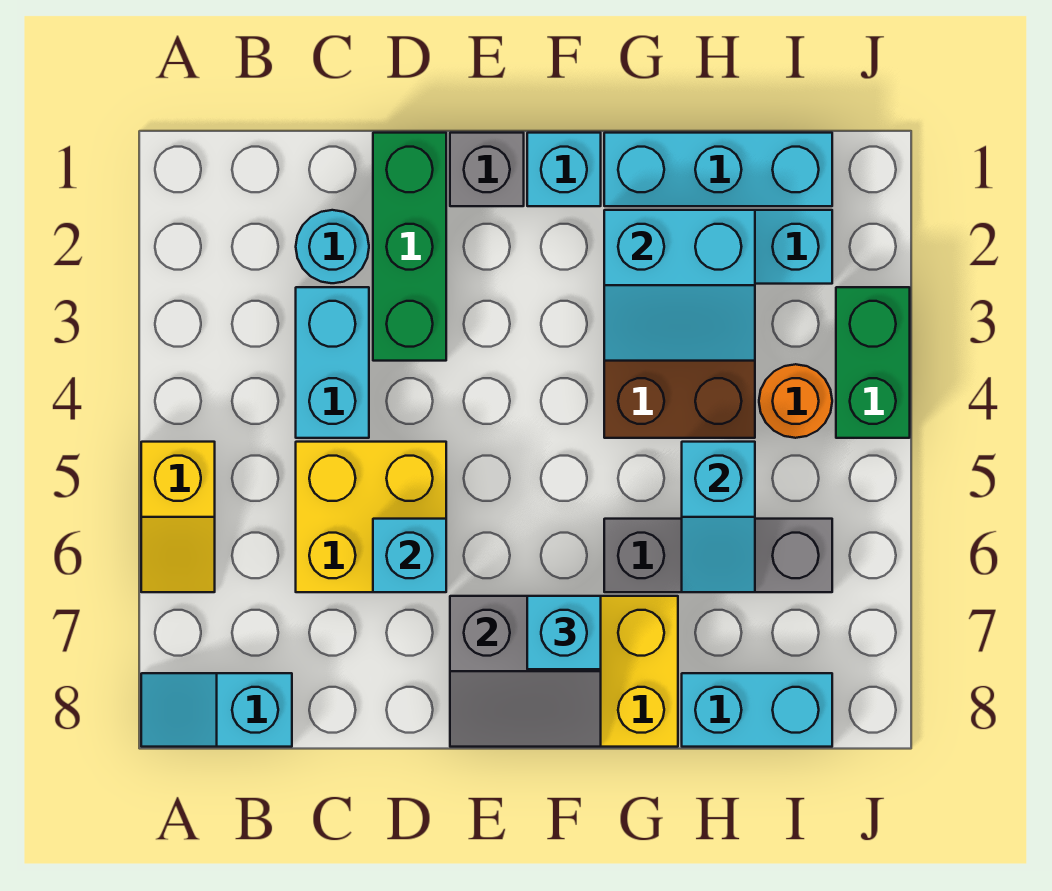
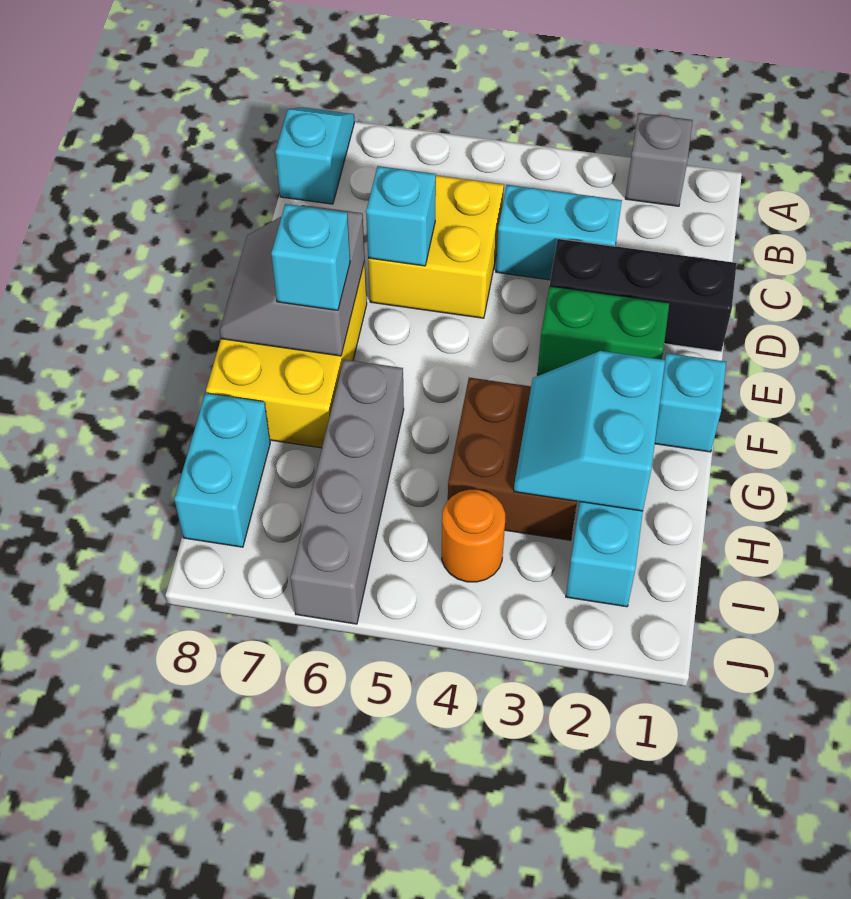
yellow 1x2 slope [141,442,215,592] -> none
cyan 1x1 round brick [296,210,369,283] -> none
green 1x3 brick [373,133,446,361] -> black 1x3 brick [550,239,737,352]
grey 1x1 brick [450,133,524,206] -> grey 1x1 brick moved to [625,113,693,206]
cyan 1x3 brick [604,133,832,206] -> none
grey 1x3 brick [604,519,832,592] -> grey 1x4 brick [291,360,404,624]
cyan 1x2 slope [682,442,755,592] -> none
green 1x2 brick [836,287,910,438] -> green 1x2 brick moved to [537,286,669,376]

